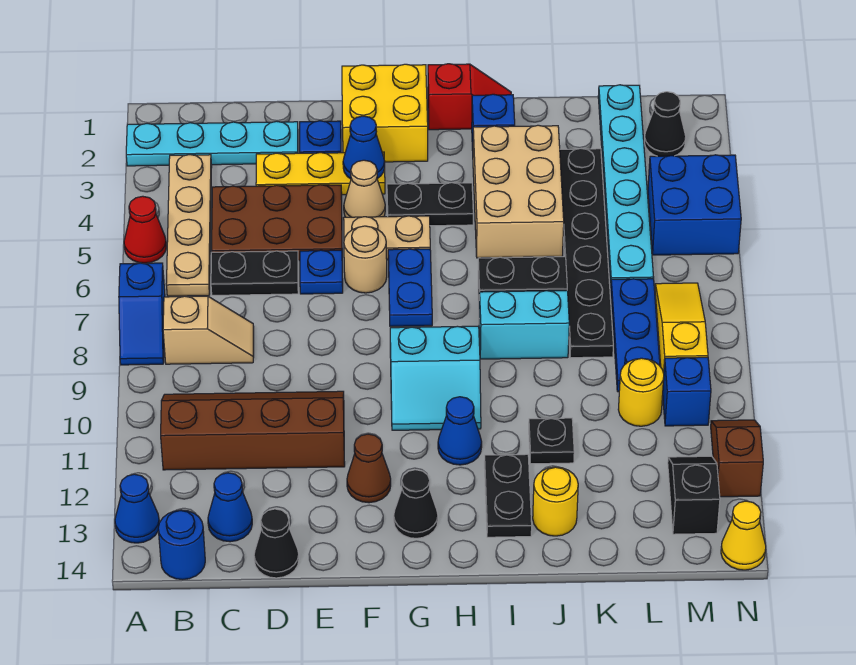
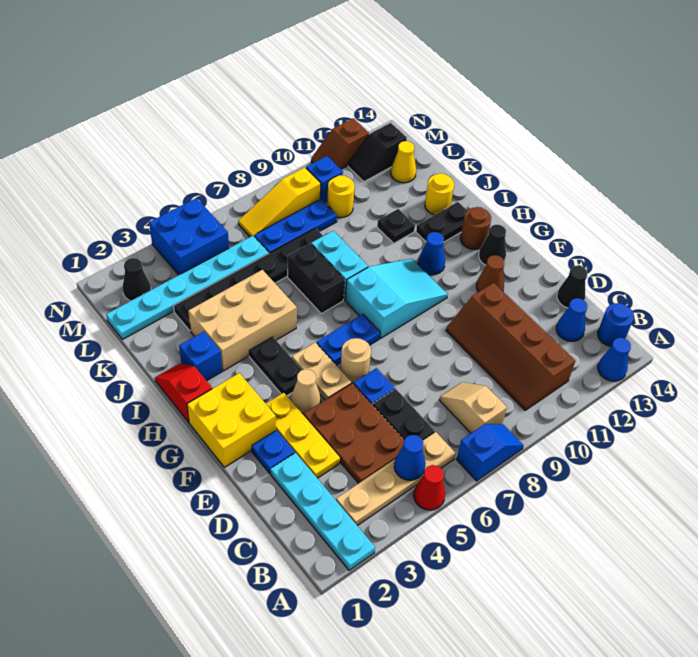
blue 1x1 cone [343,116,385,179] -> blue 1x1 cone moved to [394,435,426,480]
cyan 2x2 slope [390,326,481,430] -> cyan 2x3 slope [345,259,448,338]
none -> brown 1x1 round brick [460,207,491,250]
yellow 1x1 cone [721,501,766,570] -> yellow 1x1 cone moved to [391,141,416,183]

